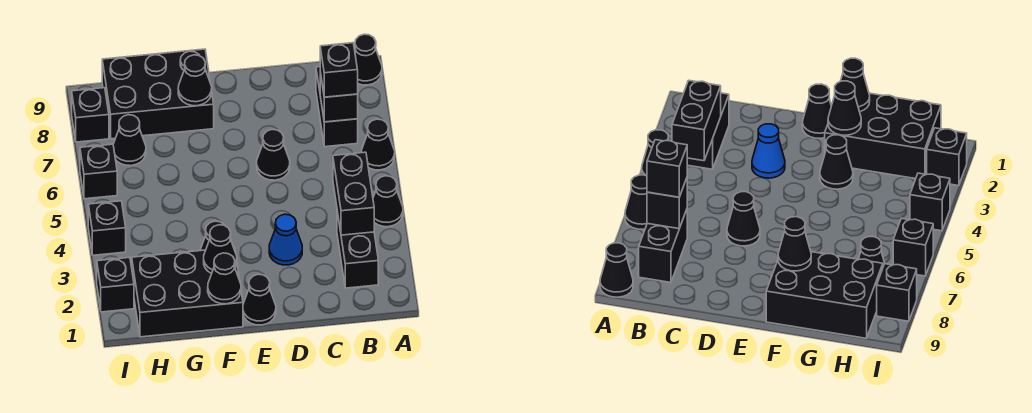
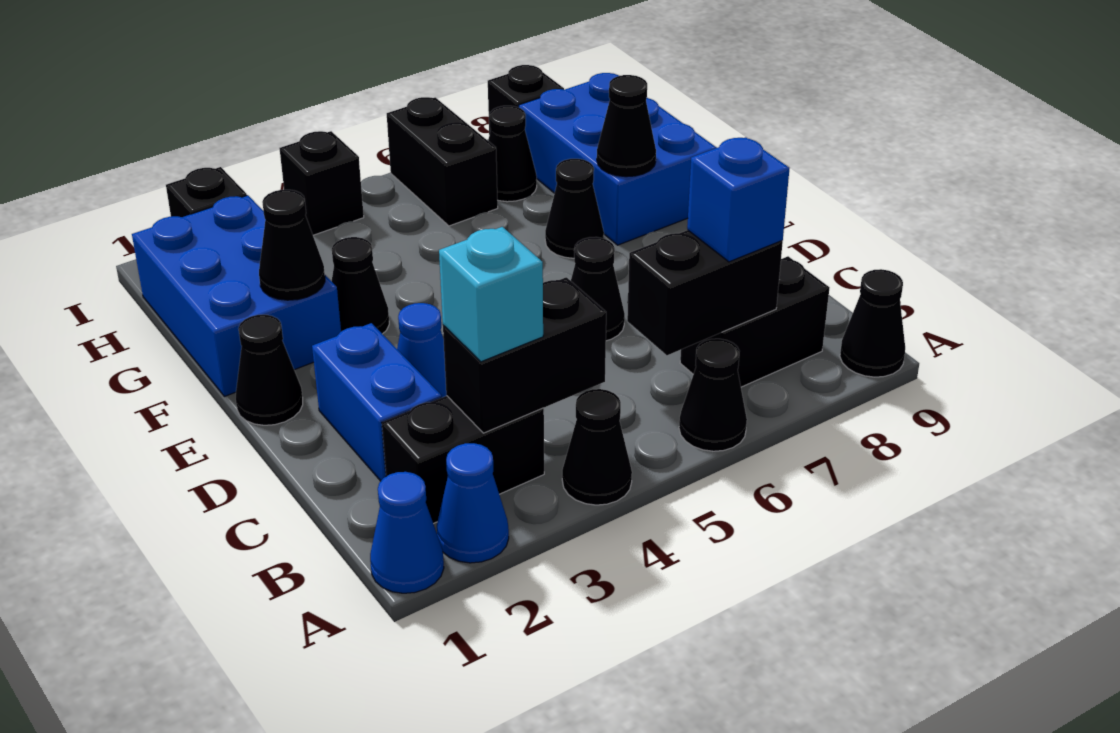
none -> blue 1x1 cone [370,472,444,593]
none -> blue 1x1 cone [437,443,509,563]
none -> cyan 1x1 brick [439,227,543,362]
black 1x1 brick [320,73,358,122] -> black 1x2 brick [627,230,783,355]
black 1x1 brick [320,43,358,97] -> blue 1x1 brick [687,137,790,262]
none -> blue 1x2 brick [312,323,442,481]
black 2x3 brick [132,247,243,337] -> blue 2x3 brick [132,195,341,396]
black 1x1 cone [208,253,241,304] -> black 1x1 cone moved to [545,159,604,258]
black 2x3 brick [102,49,214,139] -> blue 2x3 brick [519,73,717,245]
black 1x1 brick [80,144,117,199] -> black 1x2 brick [387,97,498,226]

